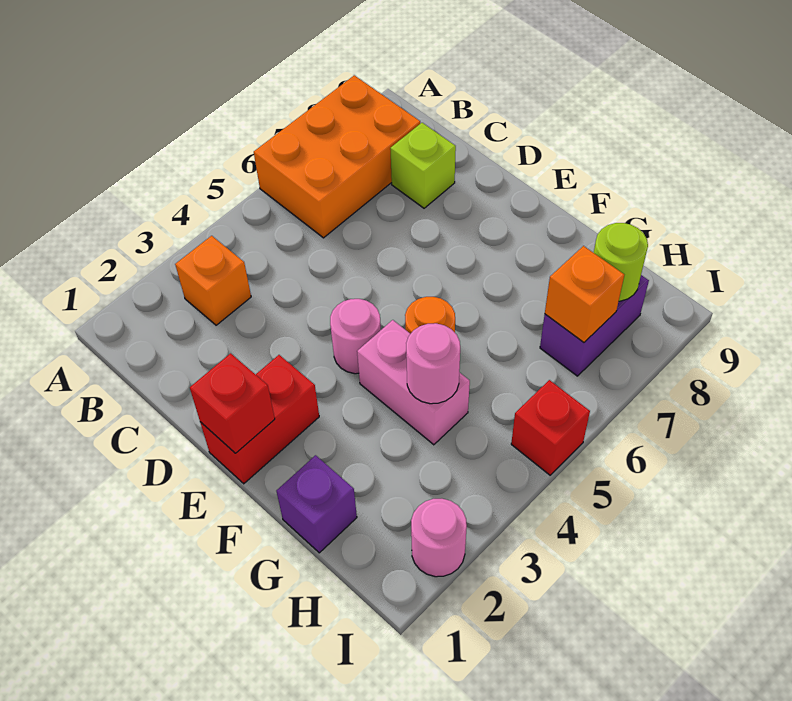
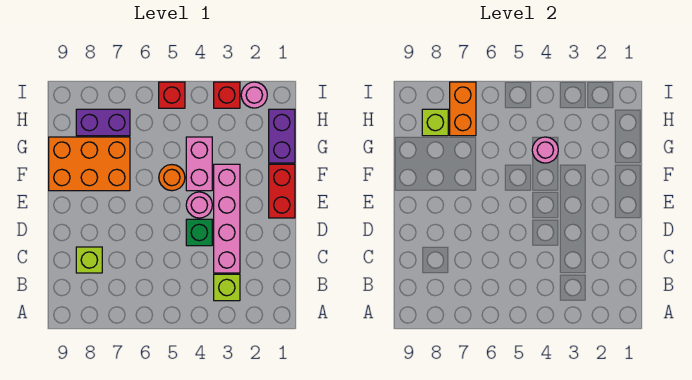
orange 2x3 brick [254,75,420,238] -> orange 2x3 brick moved to [49,137,130,191]
orange 1x1 brick [175,236,251,325] -> lime 1x1 brick [214,274,240,301]
none -> pink 1x4 brick [214,164,240,273]
none -> green 1x1 brick [186,219,212,246]
red 1x2 brick [200,355,319,484] -> red 1x2 brick turned to [269,164,295,218]
red 1x1 brick [190,353,275,453] -> red 1x1 brick moved to [214,82,240,108]
purple 1x1 brick [276,455,357,553] -> purple 1x2 brick [269,109,295,163]
orange 1x1 brick [545,246,624,342] -> orange 1x2 brick [450,82,476,136]
lime 1x1 round brick [594,223,648,301] -> lime 1x1 brick [422,109,448,136]

